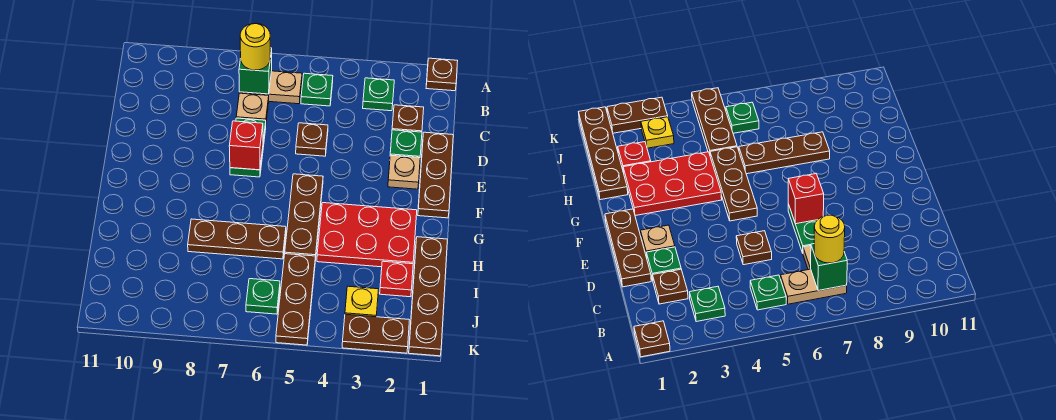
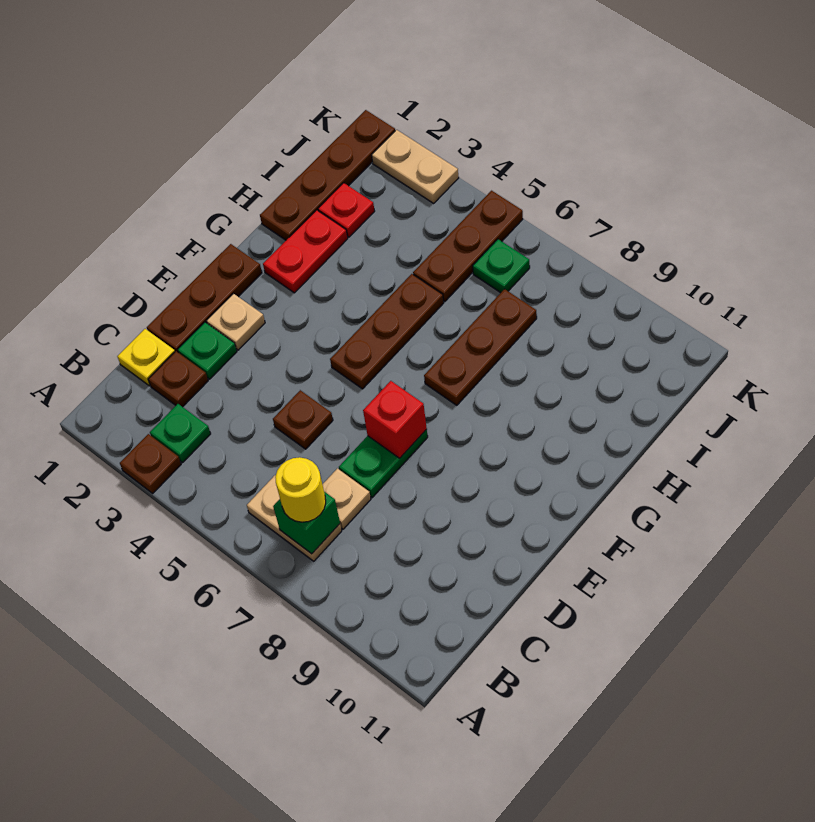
brown 1x1 plate [426,58,458,91] -> brown 1x1 plate moved to [120,434,181,493]
green 1x1 plate [301,73,333,106] -> none
red 2x3 plate [317,203,417,267] -> red 1x2 plate [263,210,348,293]
brown 1x3 plate [188,219,286,259] -> brown 1x3 plate turned to [424,289,537,405]
yellow 1x1 plate [345,286,378,317] -> yellow 1x1 plate moved to [117,329,175,386]
brown 1x2 plate [342,314,409,353] -> tan 1x2 plate [372,130,459,203]

